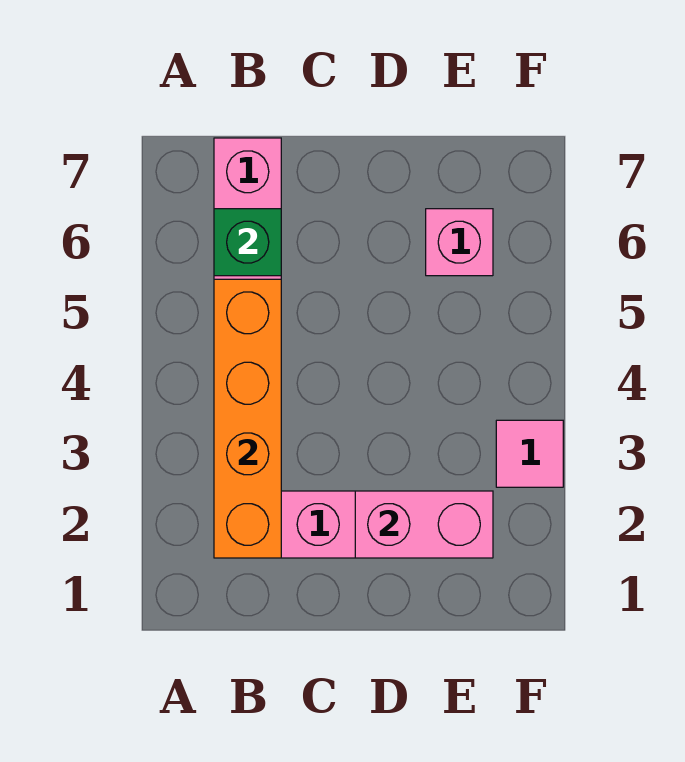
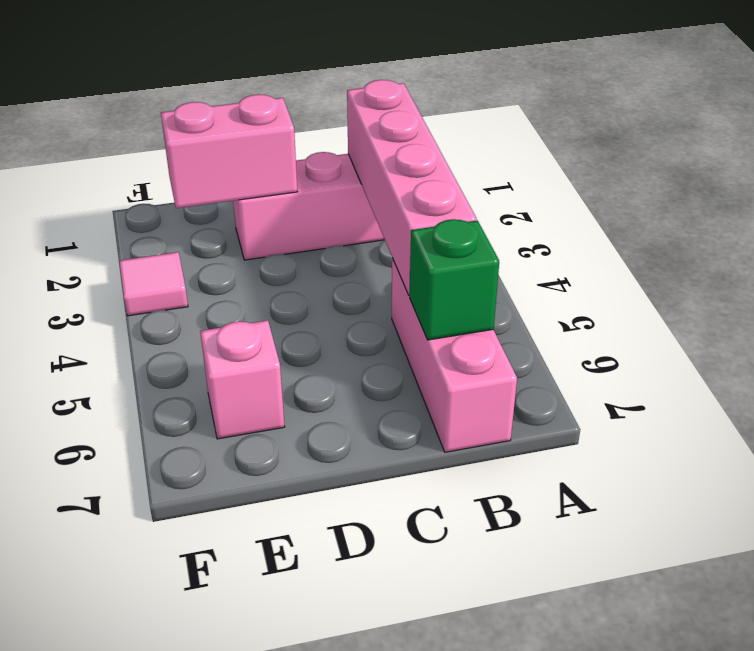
orange 1x4 brick [214,279,281,558] -> pink 1x4 brick [347,80,477,296]

